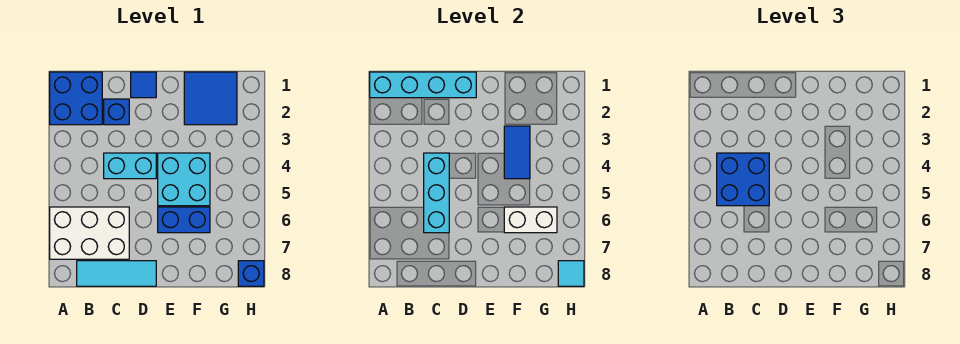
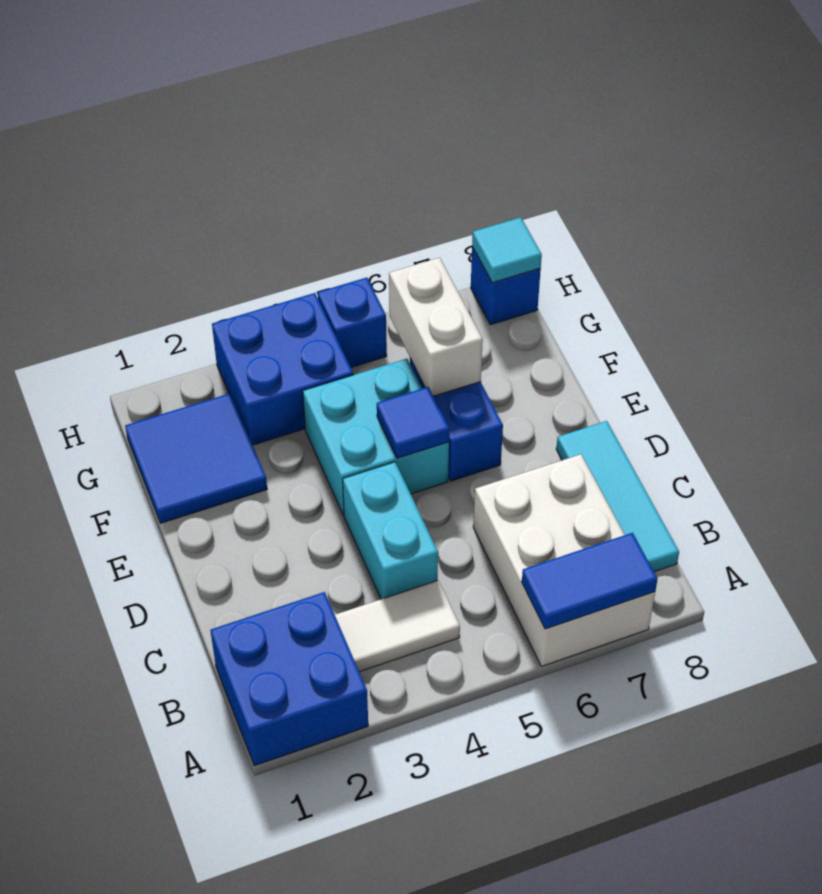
cyan 1x4 brick [370,72,476,98] -> none
none -> white 1x2 tile [335,580,460,672]
blue 2x2 brick [717,153,769,206] -> blue 2x2 brick moved to [212,293,353,445]
blue 1x1 brick [104,99,129,125] -> blue 1x1 brick moved to [318,278,387,367]
cyan 1x3 brick [424,153,449,233] -> none
blue 1x1 tile [131,72,156,98] -> blue 1x1 tile moved to [377,387,449,458]
blue 1x2 tile [504,126,530,179] -> blue 1x2 tile moved to [522,533,657,629]

